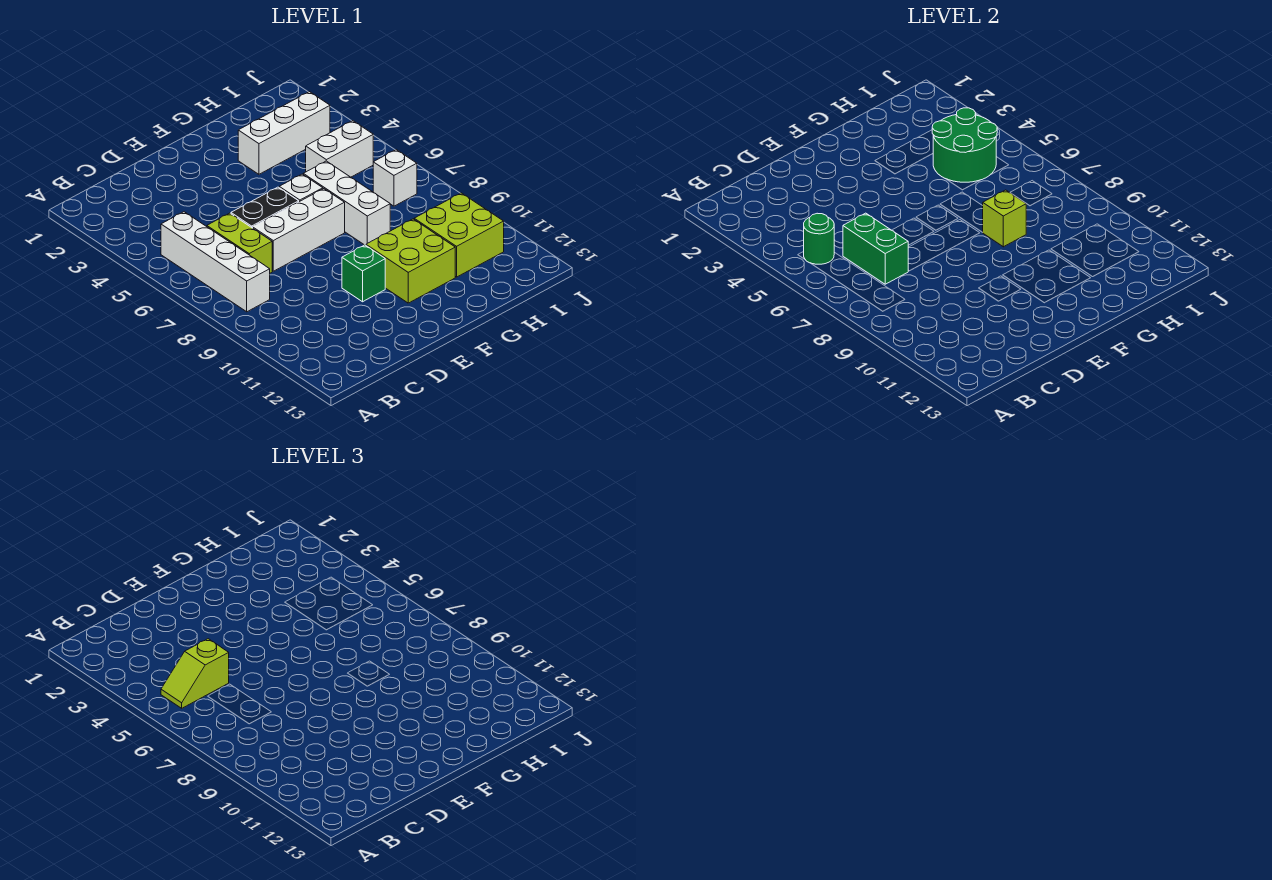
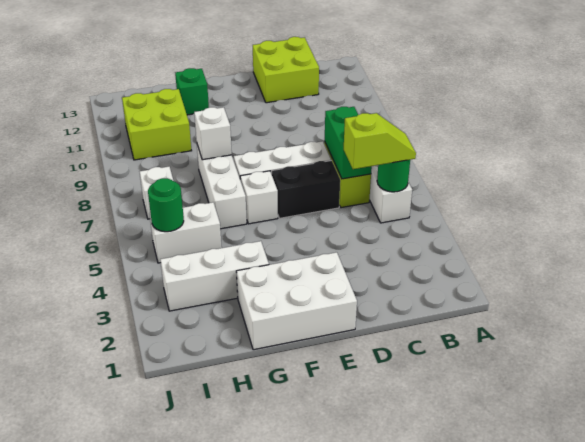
none -> white 2x3 brick [236,252,357,350]
green 1x1 brick [342,245,385,302] -> green 1x1 brick moved to [175,68,209,115]
lime 2x2 brick [366,219,455,303] -> lime 2x2 brick moved to [253,37,319,103]
lime 1x1 brick [982,190,1026,247] -> white 1x1 brick [194,107,232,160]
green 2x2 round brick [932,108,997,182] -> green 1x1 round brick [148,178,184,232]

